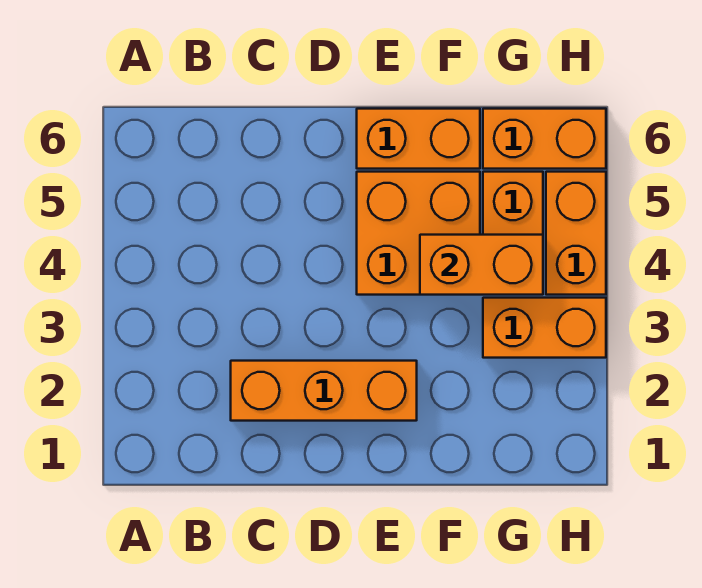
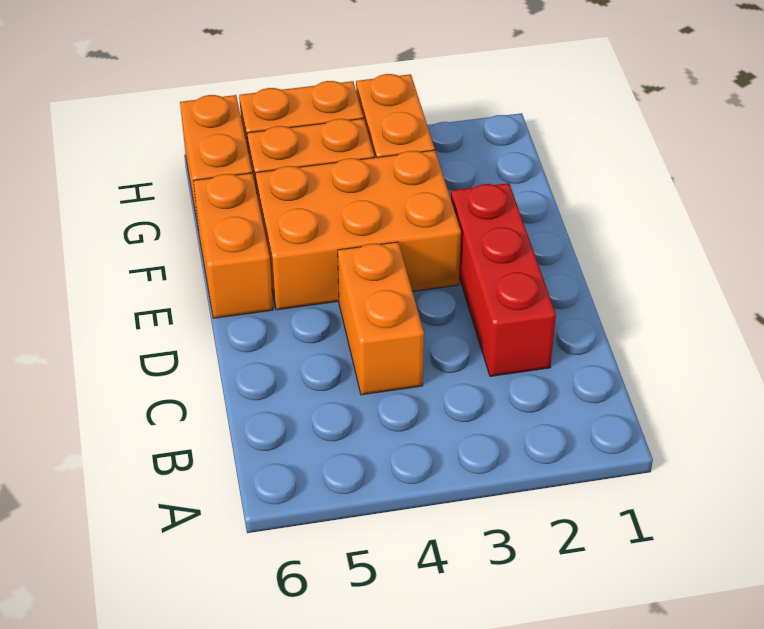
orange 1x3 brick [231,361,417,421] -> red 1x3 brick [451,183,556,376]
orange 2x2 brick [357,172,480,295] -> orange 2x3 brick [255,150,461,310]
orange 1x2 brick [420,235,543,295] -> orange 1x2 brick moved to [338,242,424,395]

